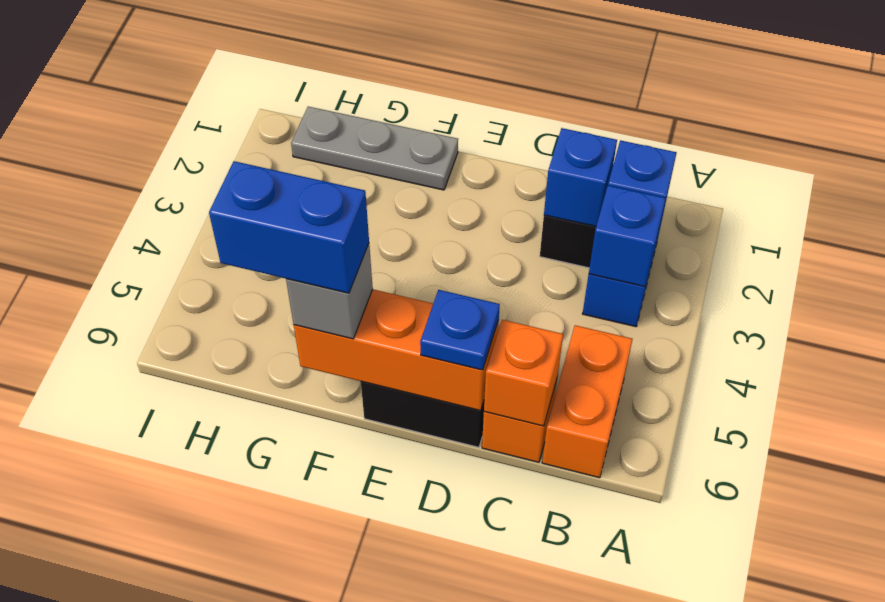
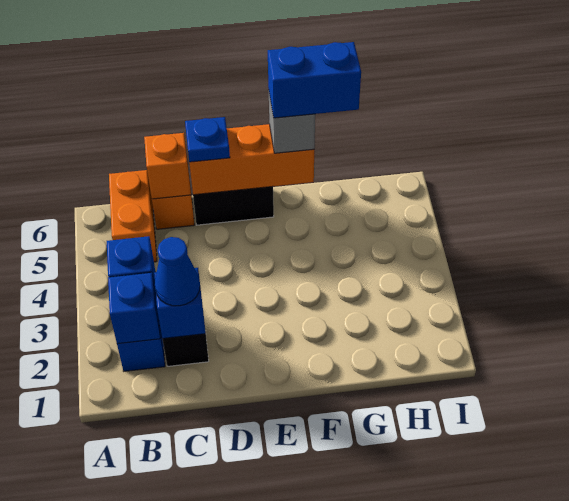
none -> blue 1x1 cone [155,237,200,306]
grey 1x3 plate [291,107,458,190] -> none

